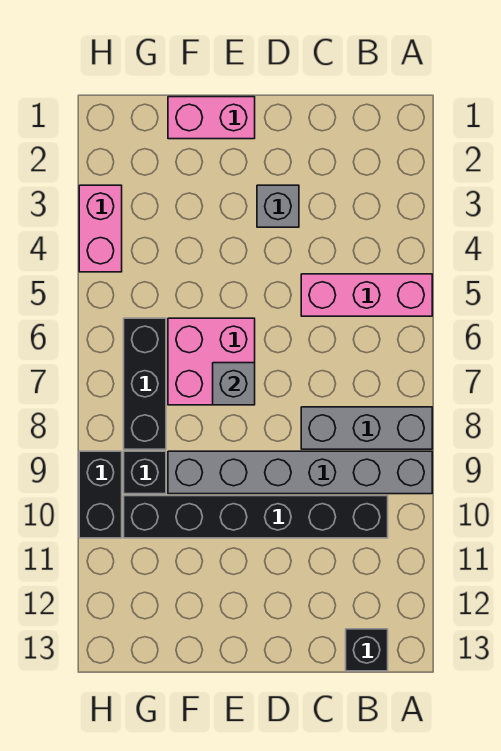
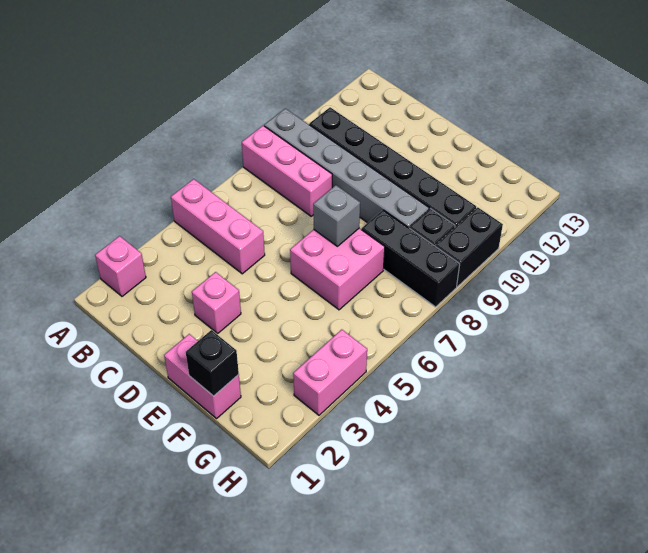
none -> pink 1x1 brick [95,236,146,296]
grey 1x3 brick [301,407,432,449] -> pink 1x3 brick [242,126,332,216]
black 1x1 brick [346,629,388,671] -> black 1x1 brick moved to [186,330,239,396]
grey 1x1 brick [257,185,299,227] -> pink 1x1 brick [192,272,241,333]
black 1x3 brick [124,318,166,449] -> black 1x3 brick turned to [362,210,460,307]

